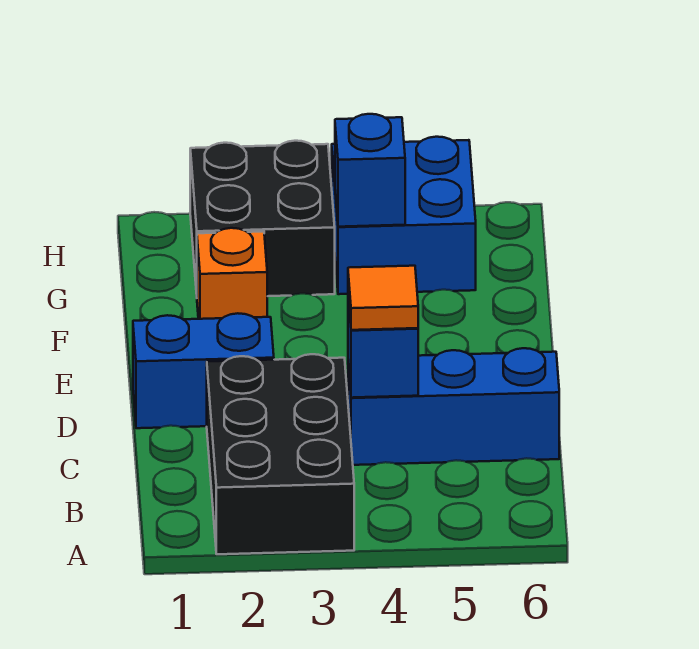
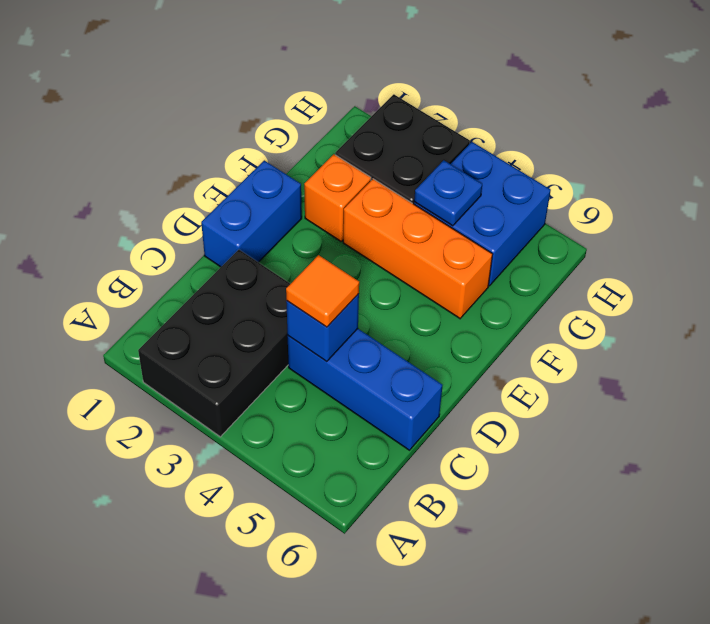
blue 1x2 brick [133,313,274,428] -> blue 1x2 brick turned to [201,160,302,267]
none -> orange 1x3 brick [343,179,493,318]
blue 1x1 brick [335,114,405,227] -> blue 1x1 plate [414,160,482,226]

